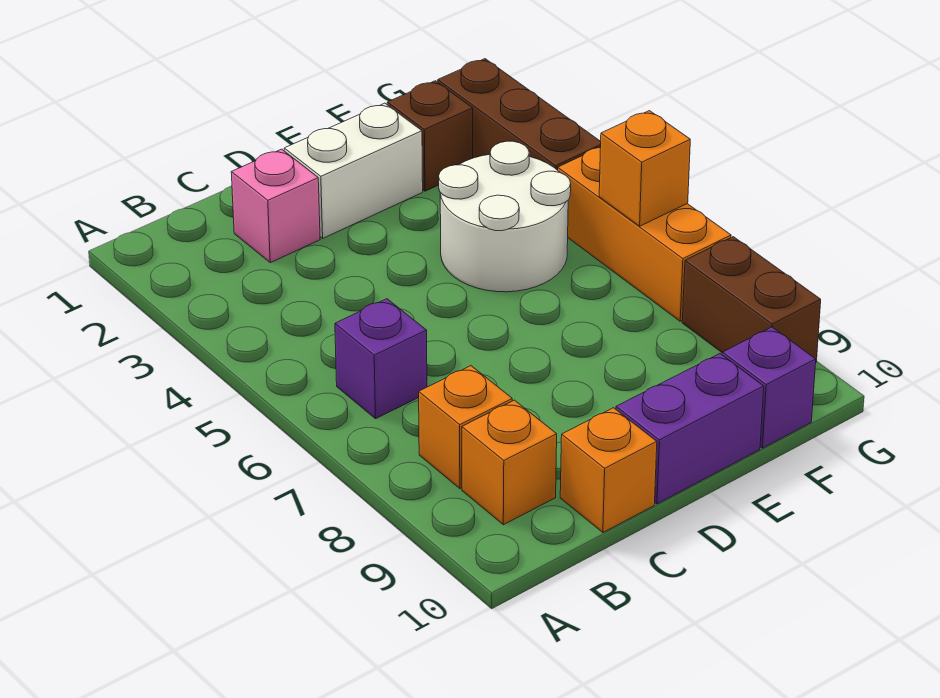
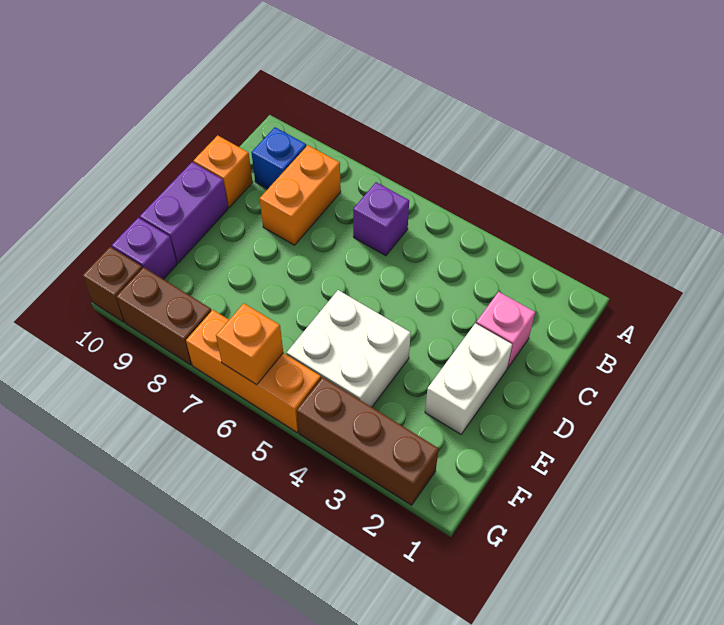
orange 1x1 brick [419,366,512,488] -> orange 1x2 brick [260,145,341,245]
orange 1x1 brick [462,400,557,525] -> blue 1x1 brick [251,127,306,189]
white 2x2 round brick [439,141,571,292] -> white 2x2 brick [287,290,411,407]
brown 1x1 brick [387,81,473,191] -> brown 1x1 brick moved to [83,247,142,322]

